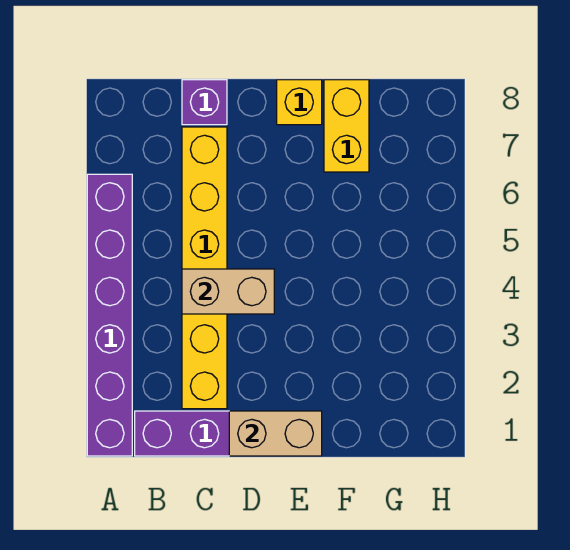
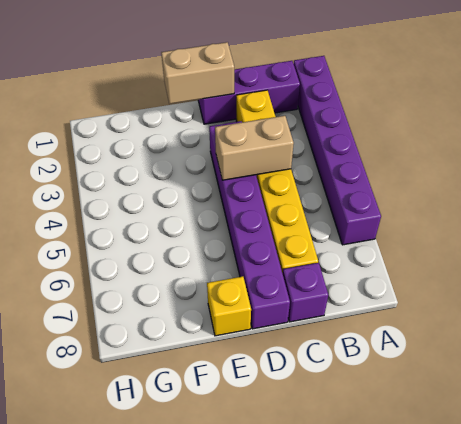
none -> purple 1x6 brick [209,121,290,329]
yellow 1x2 brick [324,80,369,172] -> none

